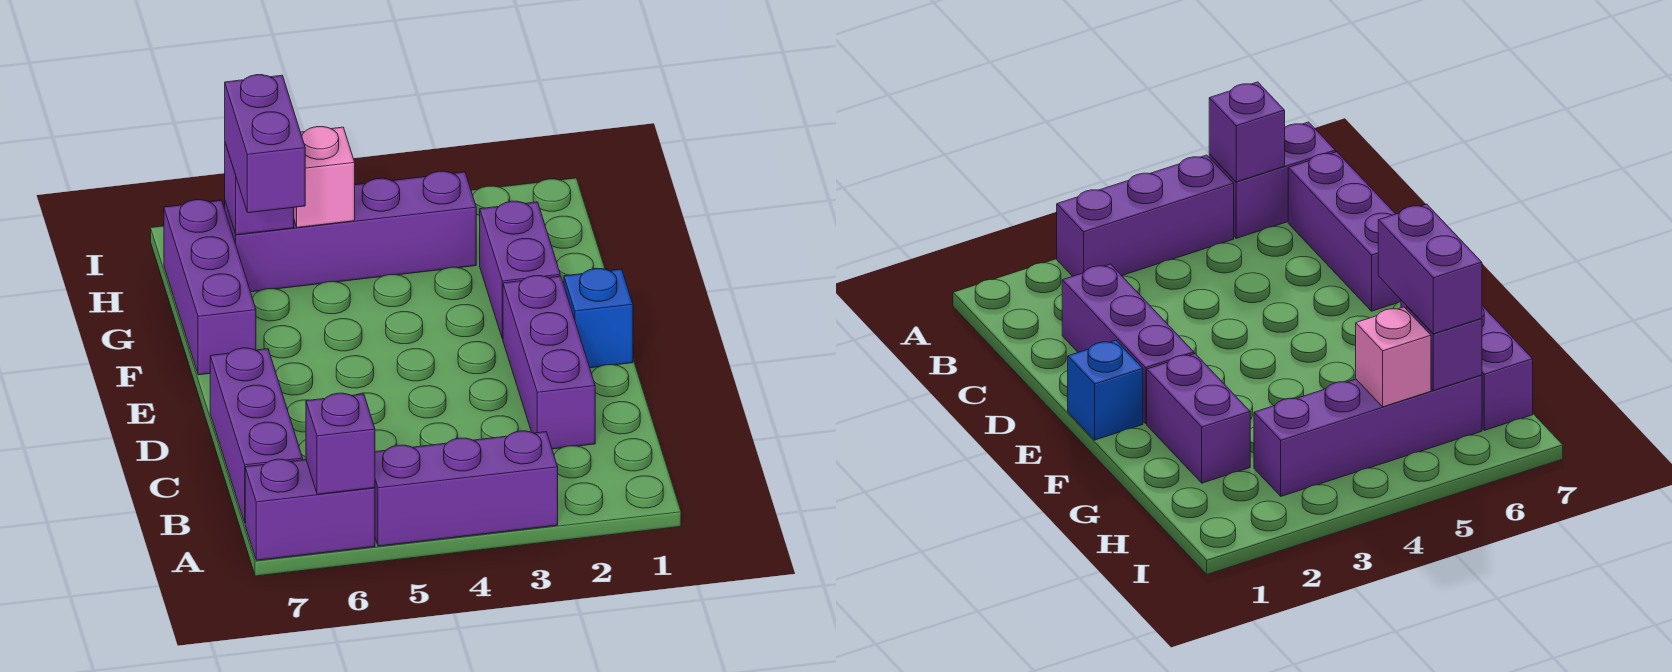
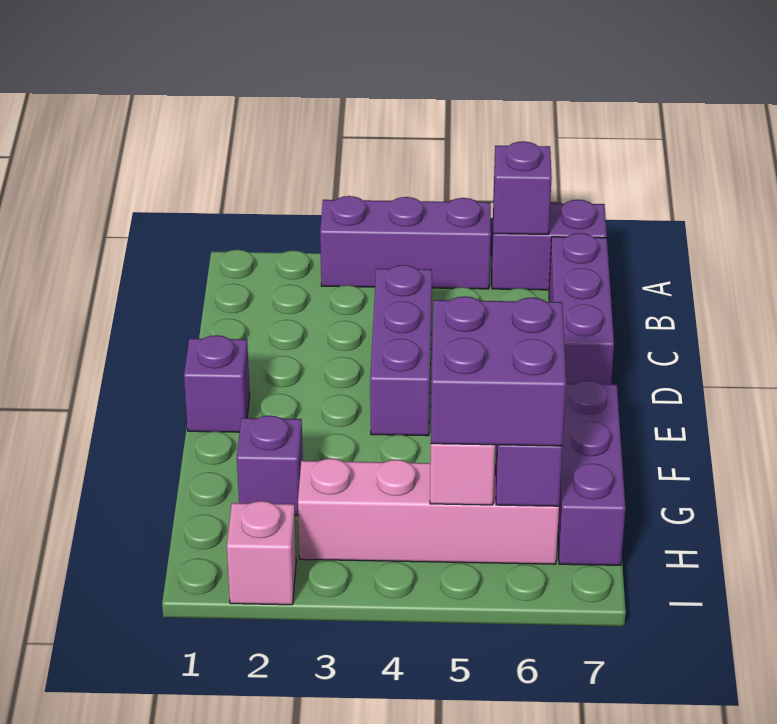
purple 1x3 brick [503,276,595,449] -> purple 1x3 brick moved to [370,265,432,436]
blue 1x1 brick [564,269,633,368] -> purple 1x1 brick [184,335,250,432]
purple 1x2 brick [480,201,560,339] -> purple 1x1 brick [237,415,303,516]
purple 1x2 brick [225,75,305,213] -> purple 2x2 brick [431,296,566,446]
purple 1x4 brick [225,171,476,292] -> pink 1x4 brick [298,458,559,564]
none -> pink 1x1 brick [227,501,296,605]

